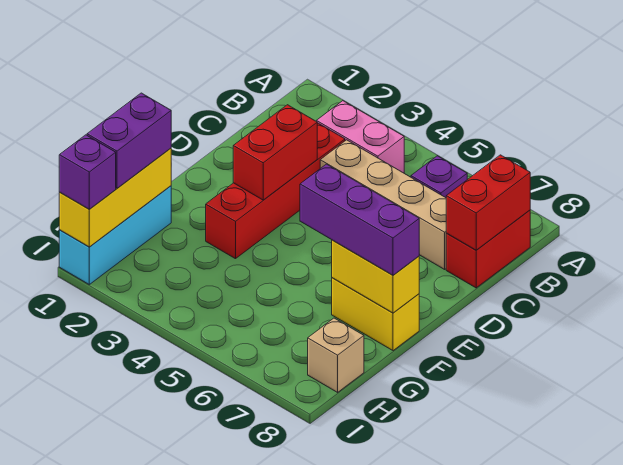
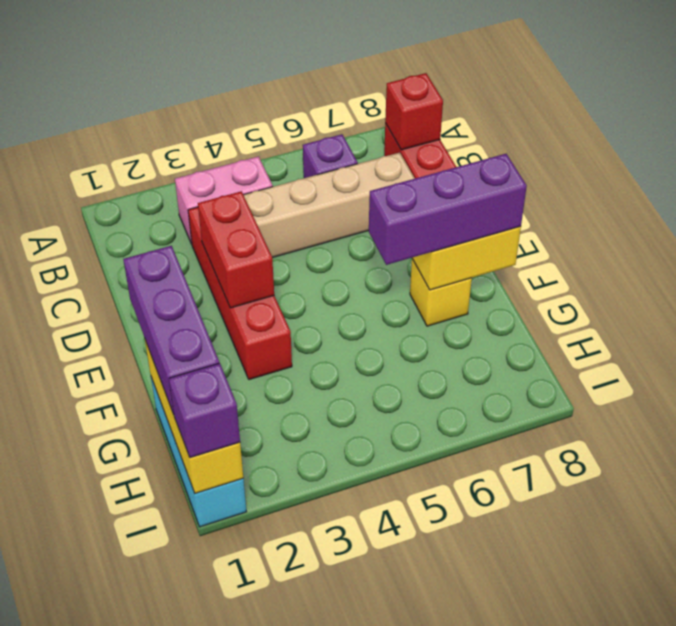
red 1x2 brick [446,155,530,250] -> red 1x1 brick [385,73,443,150]
yellow 1x2 brick [332,278,419,351] -> yellow 1x1 brick [410,259,472,326]
purple 1x2 brick [87,93,171,188] -> purple 1x3 brick [123,246,219,414]
tan 1x1 brick [308,318,364,392] -> none

